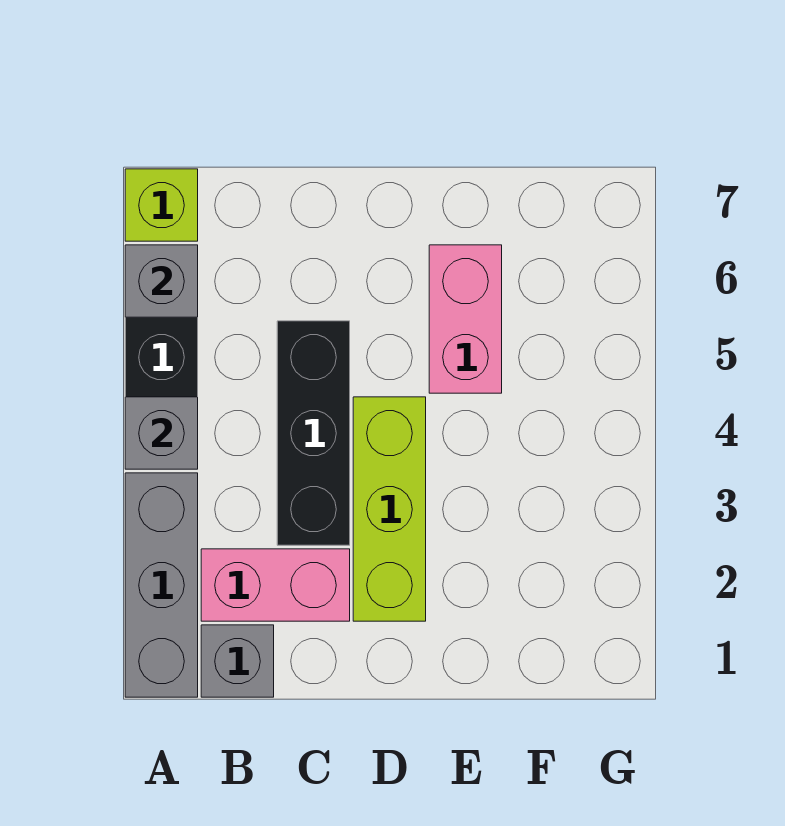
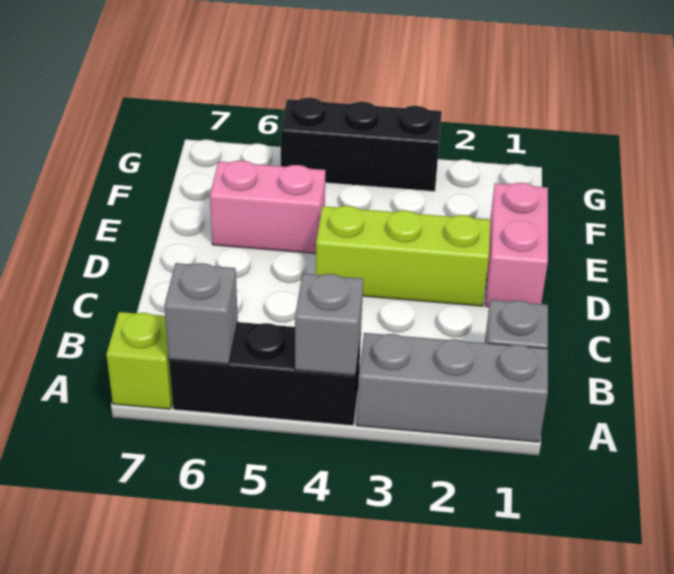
pink 1x2 brick [201,549,350,621] -> pink 1x2 brick moved to [486,183,548,307]
black 1x3 brick [277,321,350,545] -> black 1x3 brick moved to [280,98,442,191]

